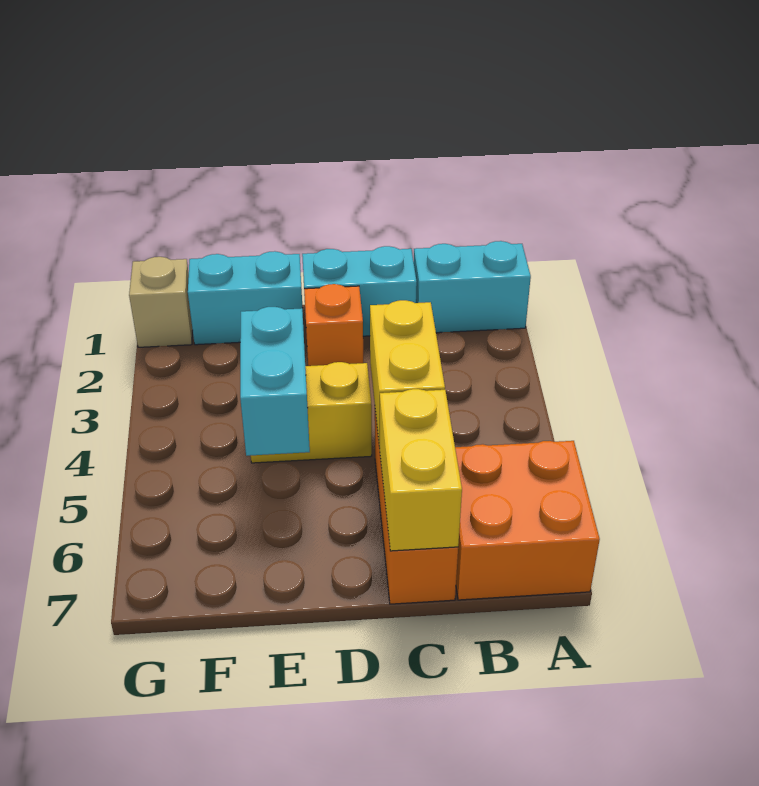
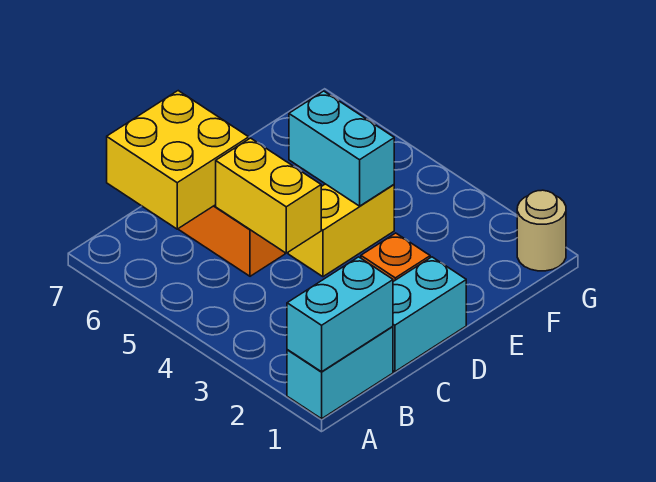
orange 2x2 brick [455,441,600,600] -> none
yellow 1x2 brick [379,389,462,551] -> yellow 2x2 brick [107,91,249,229]
cyan 1x2 brick [188,251,304,345] -> cyan 1x2 brick moved to [287,257,393,372]
tan 1x1 brick [129,257,193,347] -> tan 1x1 round brick [517,190,566,271]

